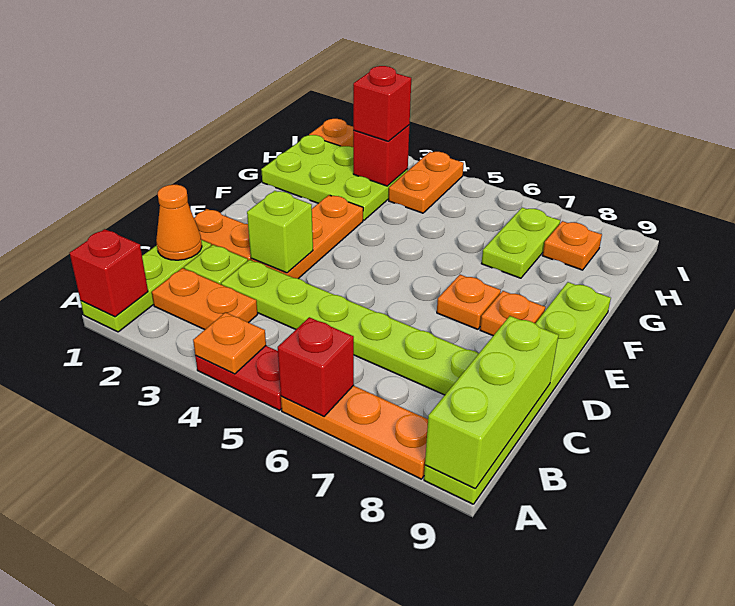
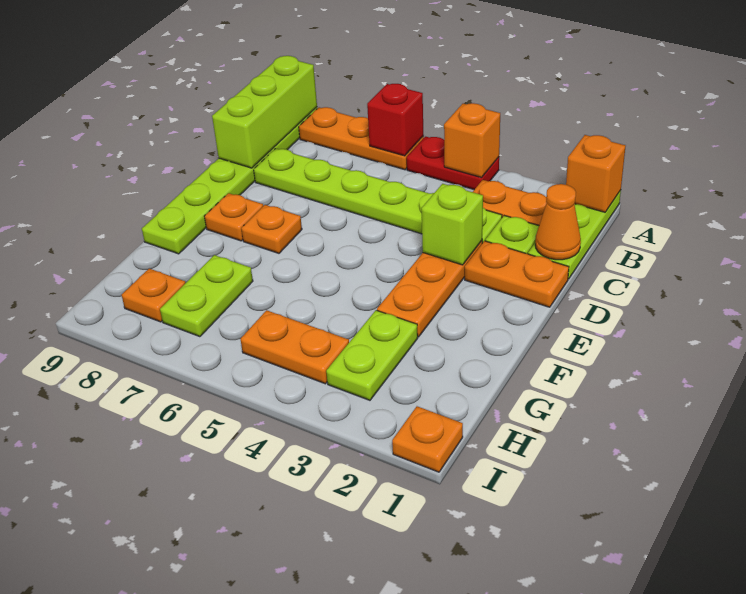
red 1x1 brick [70,229,148,317] -> orange 1x1 brick [566,135,626,212]
orange 1x1 plate [193,312,266,374] -> orange 1x1 brick [444,103,500,178]
lime 2x3 plate [261,135,408,220] -> lime 1x2 plate [326,310,418,400]
red 1x1 brick [353,125,410,186] -> none
red 1x1 brick [353,66,411,141] -> none
orange 1x2 plate [389,152,464,213] -> orange 1x2 plate turned to [241,310,349,384]

